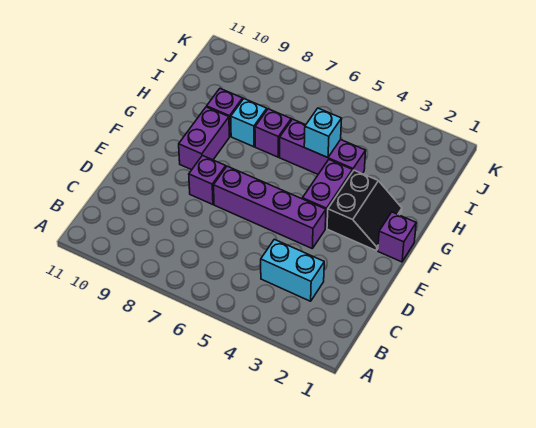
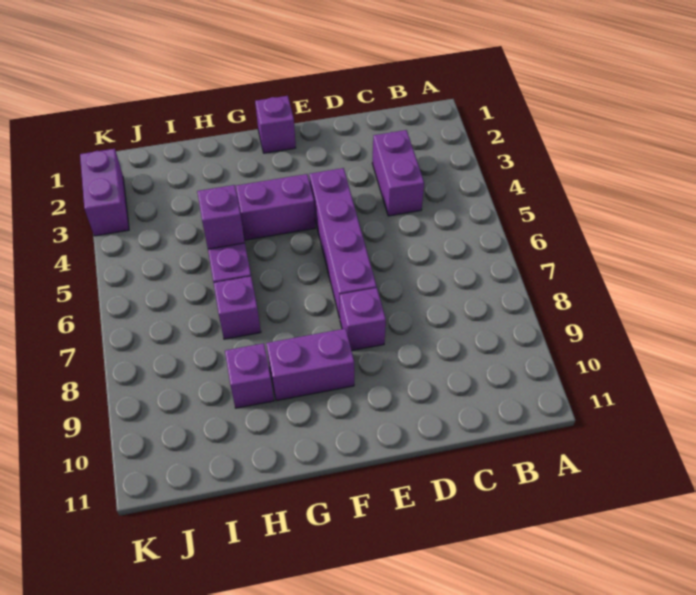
cyan 1x2 brick [261,239,324,301] -> purple 1x2 brick [372,130,424,216]
black 2x2 slope [327,170,402,251] -> none
cyan 1x1 brick [304,108,342,158] -> purple 1x1 brick [197,185,245,249]
cyan 1x1 brick [231,99,267,147] -> none
none -> purple 1x2 brick [80,149,129,236]

